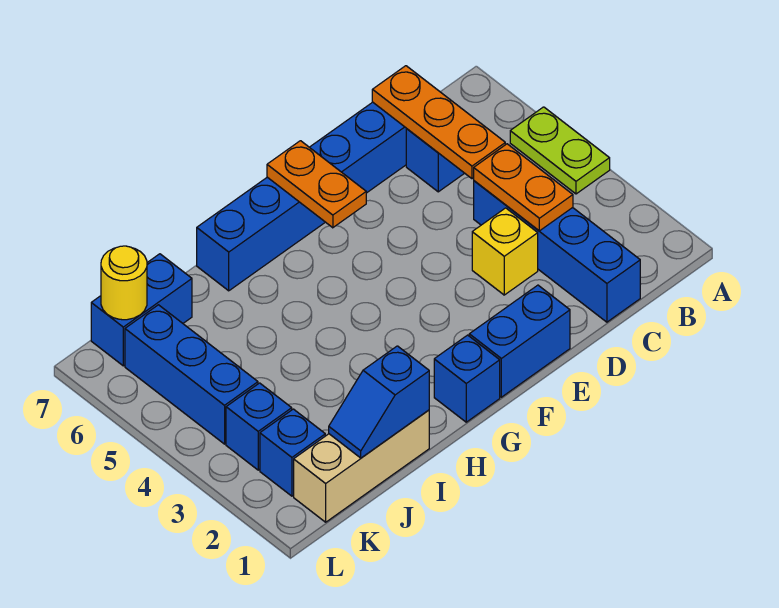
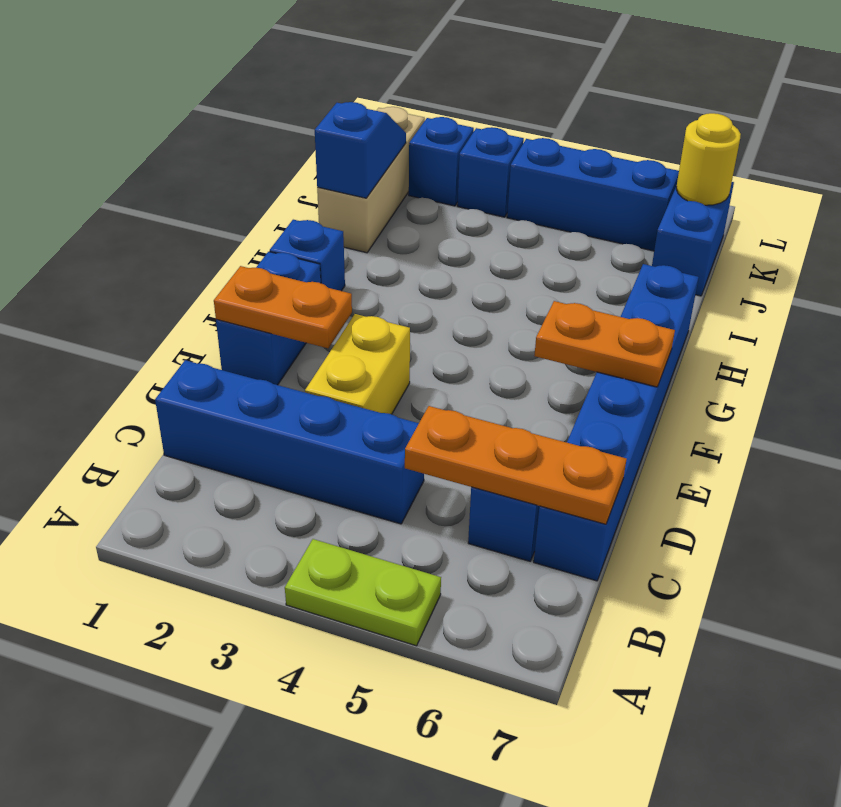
orange 1x2 plate [474,144,573,231] -> orange 1x2 plate moved to [214,266,352,348]
yellow 1x1 brick [472,208,538,295] -> yellow 1x2 brick [305,314,410,414]

